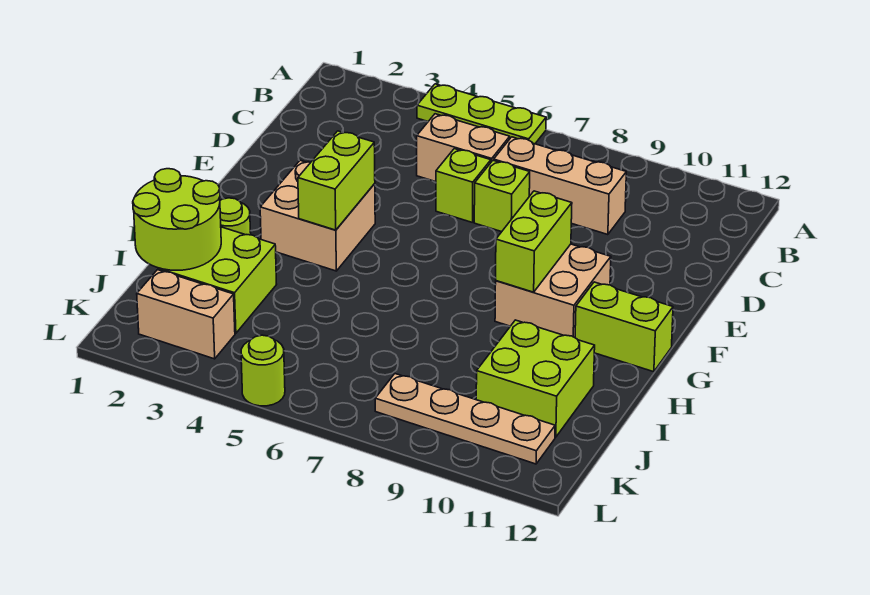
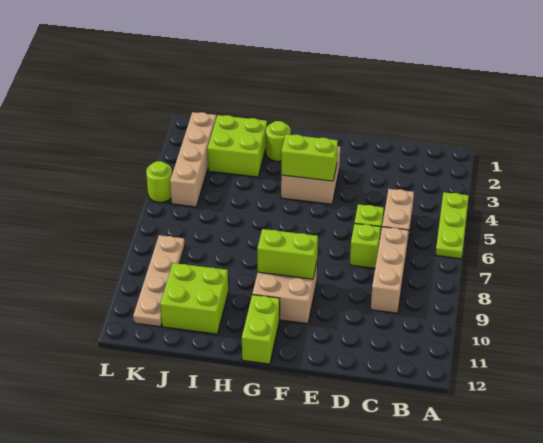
lime 2x2 round brick [133,169,221,270] -> none
tan 1x2 brick [137,270,235,359] -> tan 1x4 brick [170,112,216,207]

